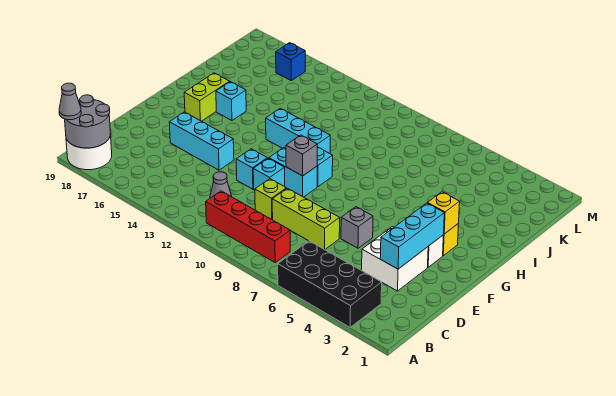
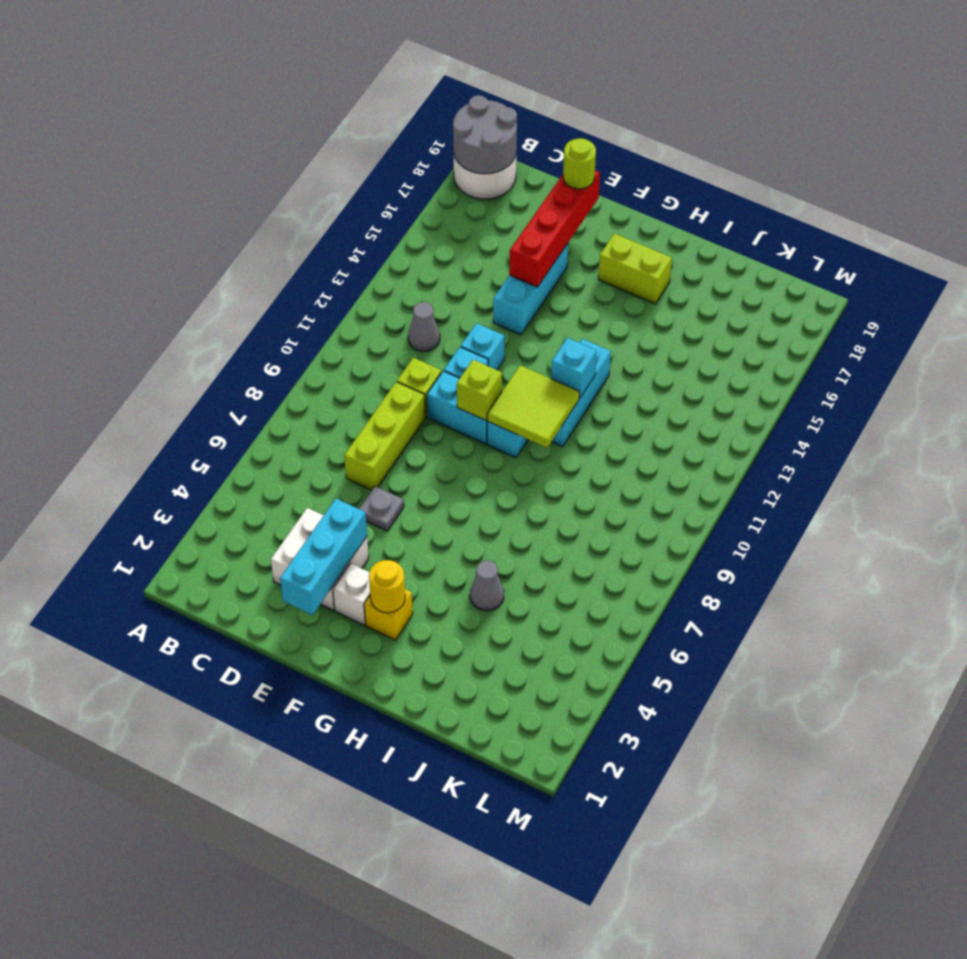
black 2x4 brick [278,241,382,327] -> none
grey 1x1 cone [59,83,81,120] -> grey 1x1 cone moved to [470,561,504,611]
red 1x4 brick [206,191,290,262] -> red 1x4 brick moved to [509,170,600,287]
cyan 1x3 brick [380,203,444,269] -> cyan 1x3 brick turned to [280,499,367,615]
grey 1x1 brick [341,207,373,248] -> grey 1x1 plate [359,486,404,531]
none -> lime 1x1 round brick [563,138,596,189]
cyan 1x2 brick [269,148,317,197] -> cyan 1x2 brick turned to [427,371,487,444]
grey 1x1 brick [286,135,317,176] -> lime 1x1 brick [457,360,502,420]
yellow 1x1 brick [428,192,460,234] -> yellow 1x1 round brick [369,560,405,613]
none -> lime 2x2 tile [487,365,580,448]
cyan 1x1 brick [216,82,246,120] -> cyan 1x1 brick moved to [551,338,597,398]
blue 1x1 brick [276,43,305,81] -> none

